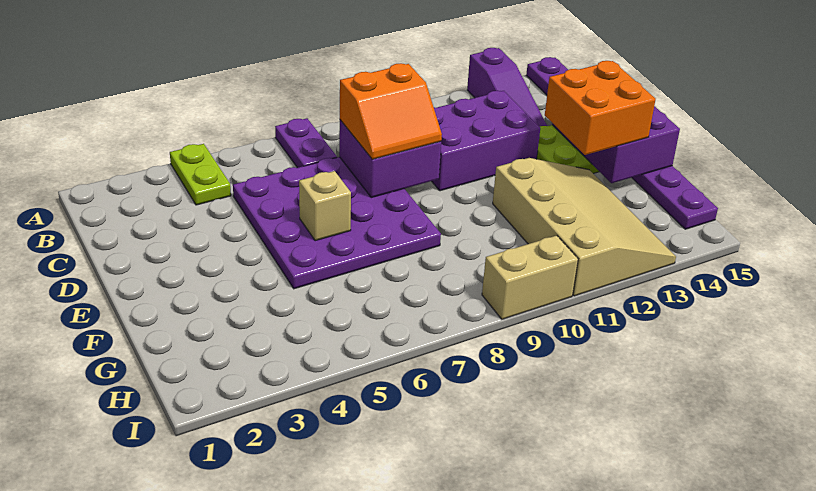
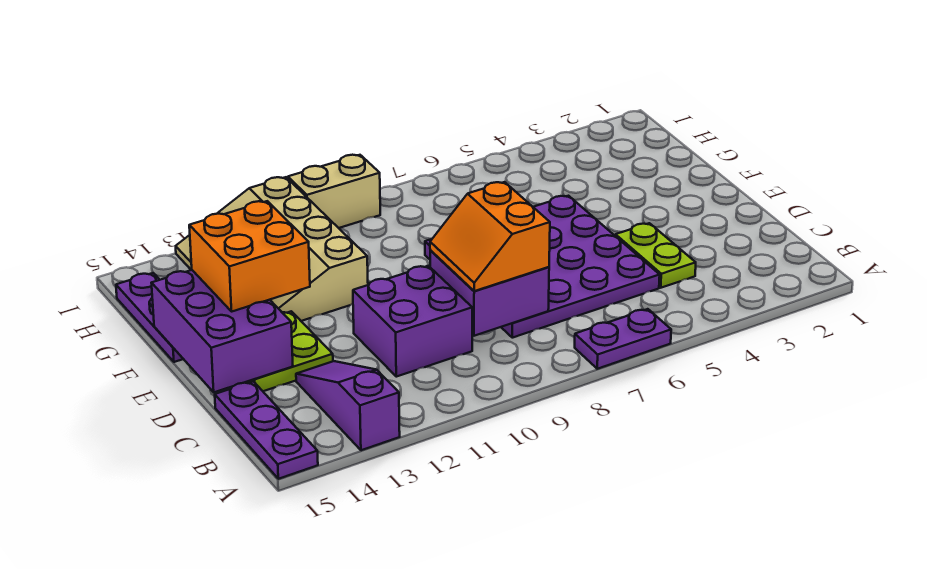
lime 1x2 plate [170,144,231,205] -> lime 1x2 plate moved to [615,223,696,288]
purple 1x2 plate [275,118,337,168] -> purple 1x2 plate turned to [575,309,671,369]
orange 2x2 slope [340,63,442,159] -> orange 2x2 slope turned to [430,182,550,291]
purple 2x3 brick [432,91,540,191] -> purple 2x2 brick [353,266,472,377]
tan 1x1 brick [299,171,351,241] -> none

